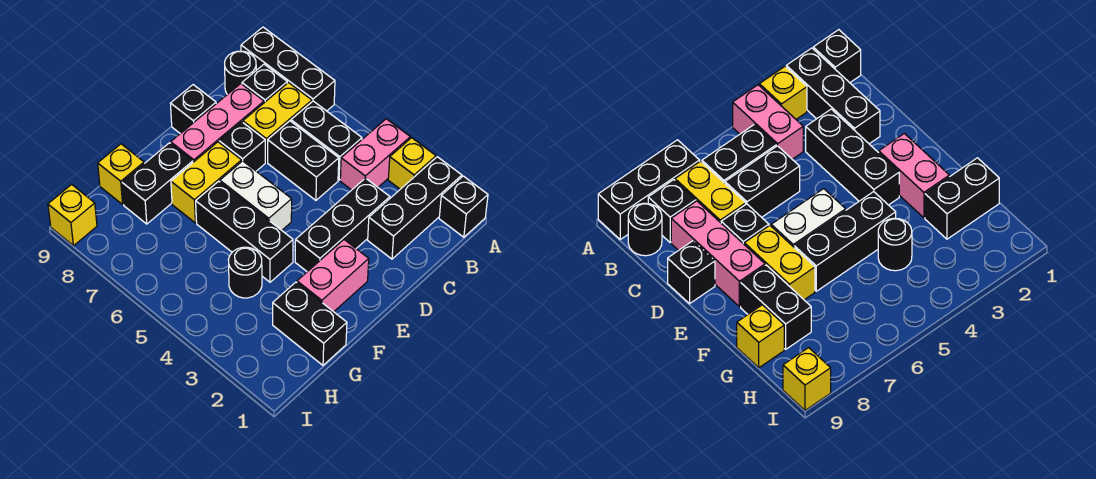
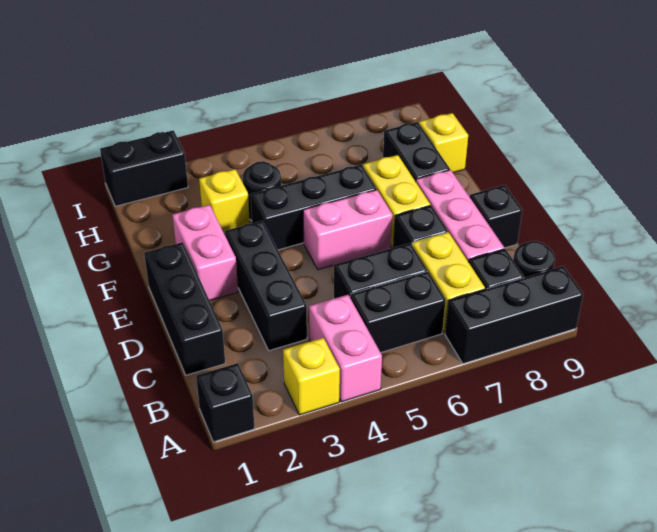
black 1x3 brick [368,157,462,259] -> black 1x3 brick moved to [144,242,225,375]
white 1x2 brick [220,161,292,230] -> pink 1x2 brick [303,190,393,270]
black 1x2 brick [273,282,347,365] -> black 1x2 brick moved to [100,130,188,206]
yellow 1x1 brick [48,184,97,246] -> yellow 1x1 brick moved to [199,169,250,234]

